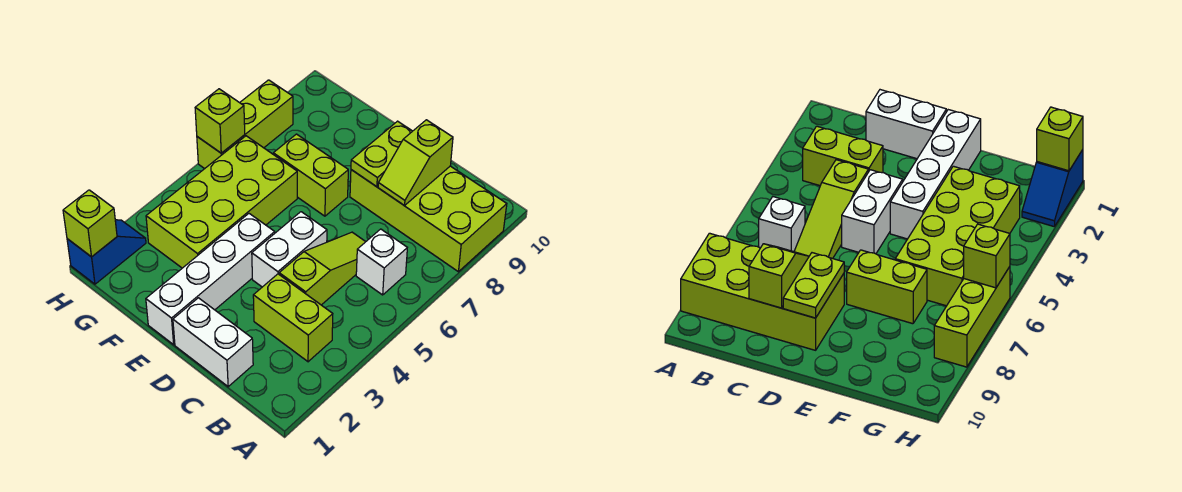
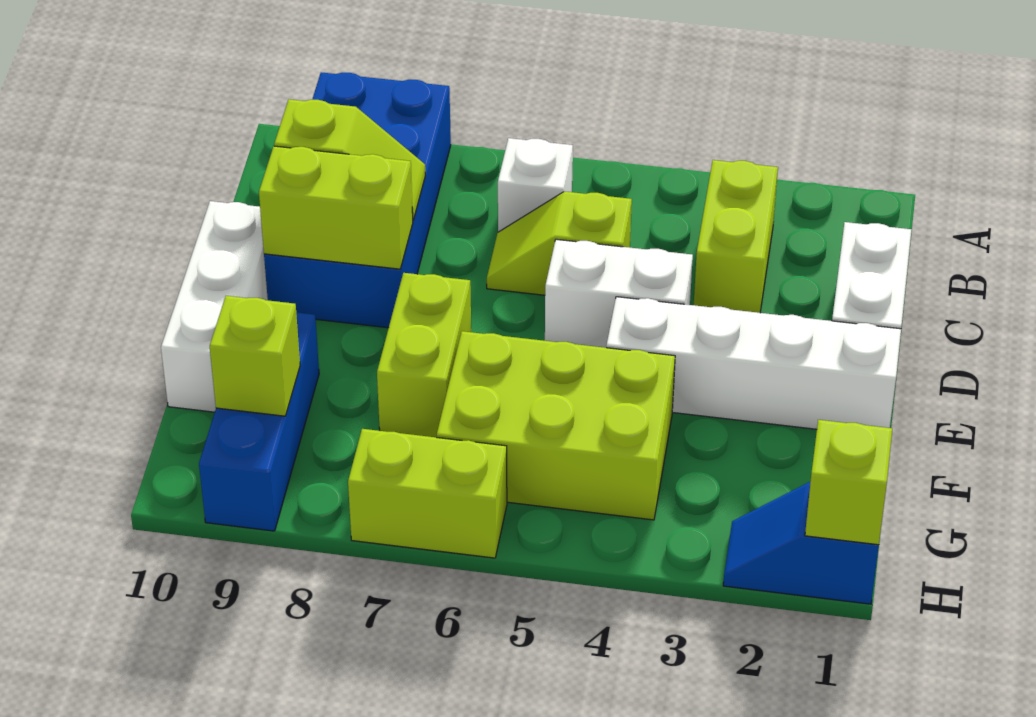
lime 2x4 brick [350,166,507,272] -> blue 2x4 brick [264,72,451,328]
lime 1x3 slope [279,232,366,305] -> lime 1x2 slope [487,191,632,295]
lime 1x2 plate [351,121,412,187] -> lime 1x2 brick [259,146,413,269]
none -> white 1x3 brick [161,201,268,412]
lime 2x4 brick [146,136,297,268] -> lime 2x3 brick [437,331,675,520]
none -> blue 1x3 brick [199,312,319,531]
lime 1x3 brick [197,80,293,169] -> lime 1x2 brick [348,429,507,558]
lime 1x1 brick [195,89,245,153] -> lime 1x1 brick moved to [210,296,300,416]

